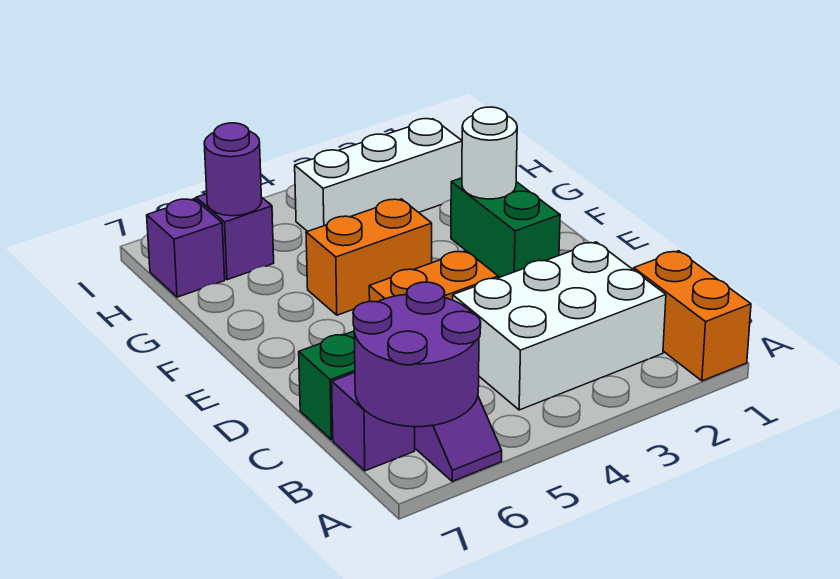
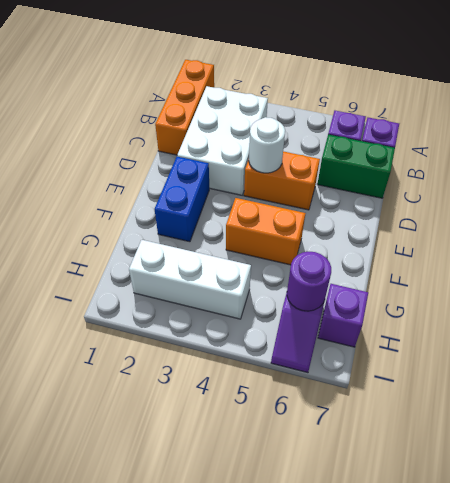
orange 1x2 brick [634,251,751,381] -> orange 1x3 brick [155,60,214,155]
purple 2x2 round brick [353,282,481,427] -> none
white 2x3 brick [453,242,666,410] -> white 2x3 brick turned to [177,86,268,195]
green 1x2 brick [451,178,560,277] -> blue 1x2 brick [155,157,209,242]
white 1x1 round brick [462,107,517,199] -> white 1x1 round brick moved to [249,117,285,173]

